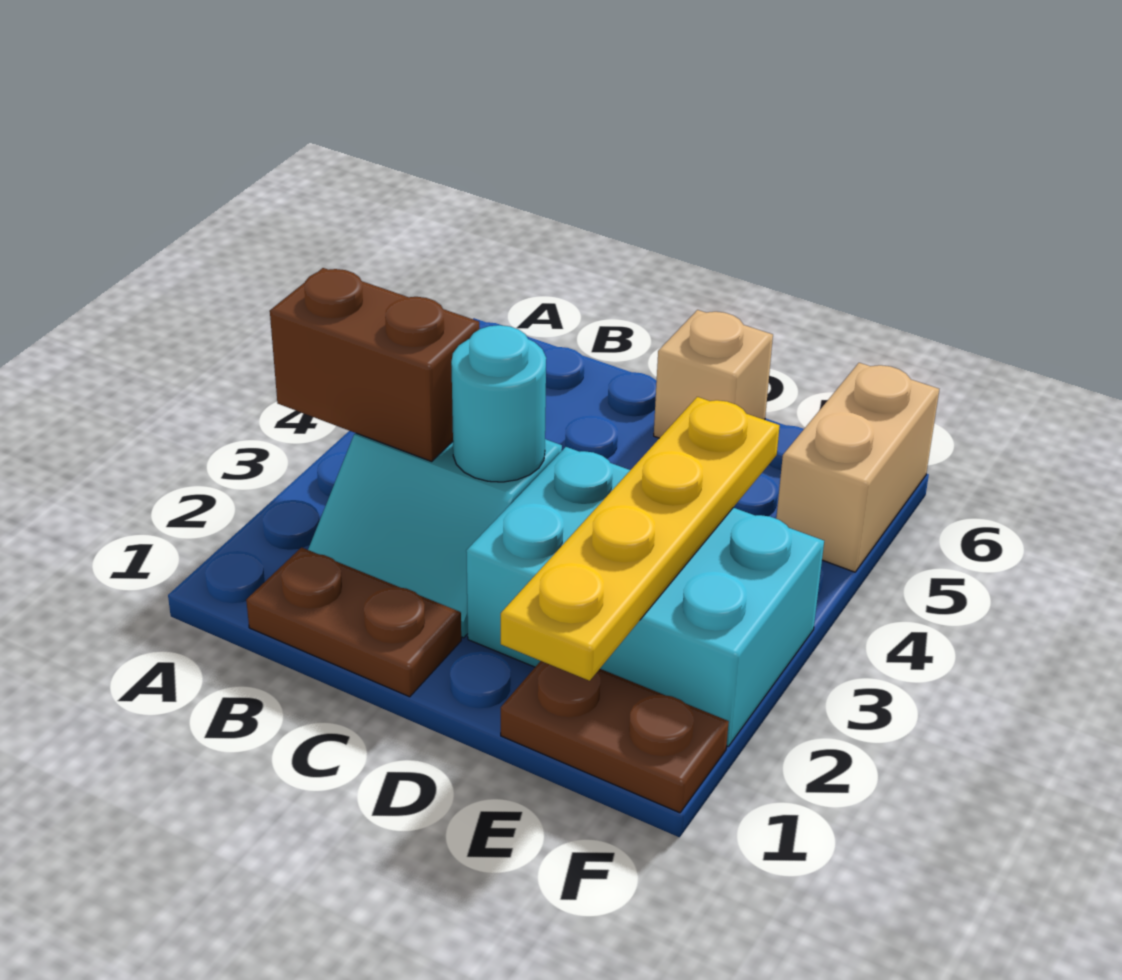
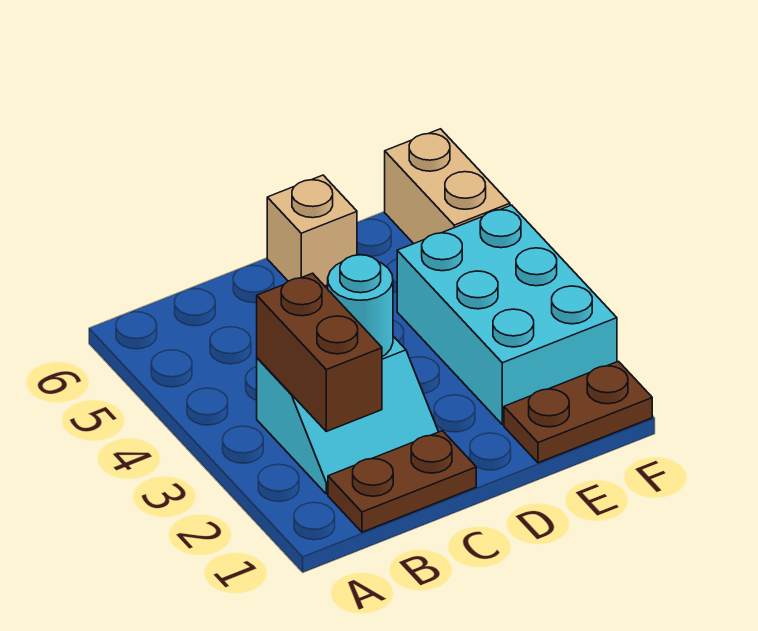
brown 1x2 brick [270,268,480,461] -> brown 1x2 brick turned to [257,273,382,431]
cyan 2x3 brick [466,447,824,747] -> cyan 2x3 brick turned to [397,205,617,425]
yellow 1x4 plate [501,397,780,681] -> none

